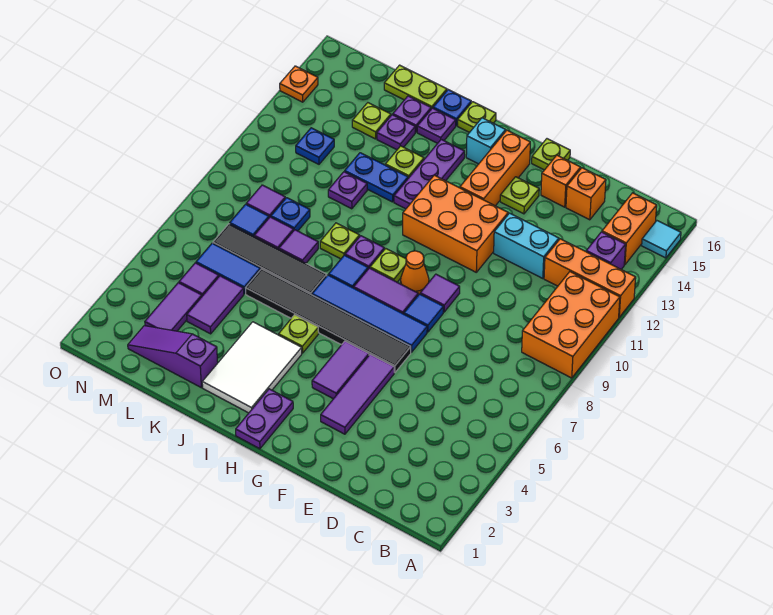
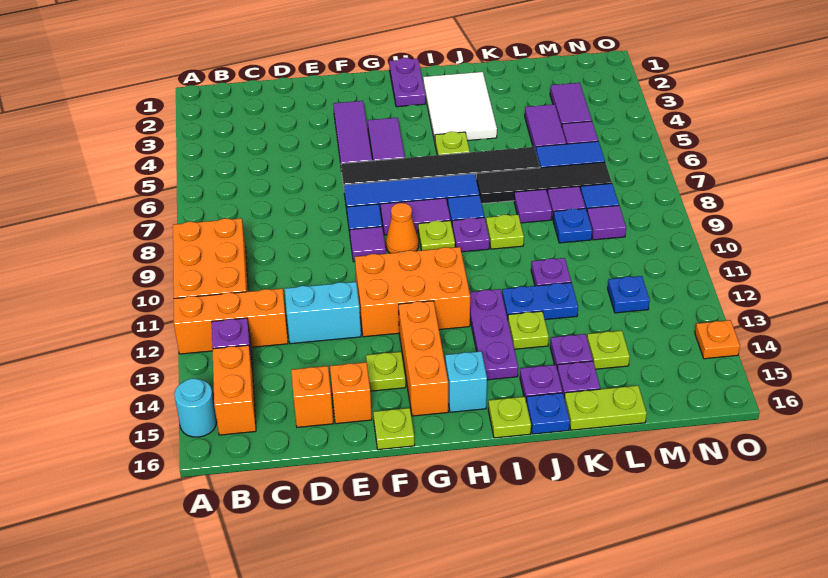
cyan 1x1 tile [642,221,681,258] -> cyan 1x1 round brick [174,379,217,437]
purple 1x3 slope [128,326,218,388] -> none

